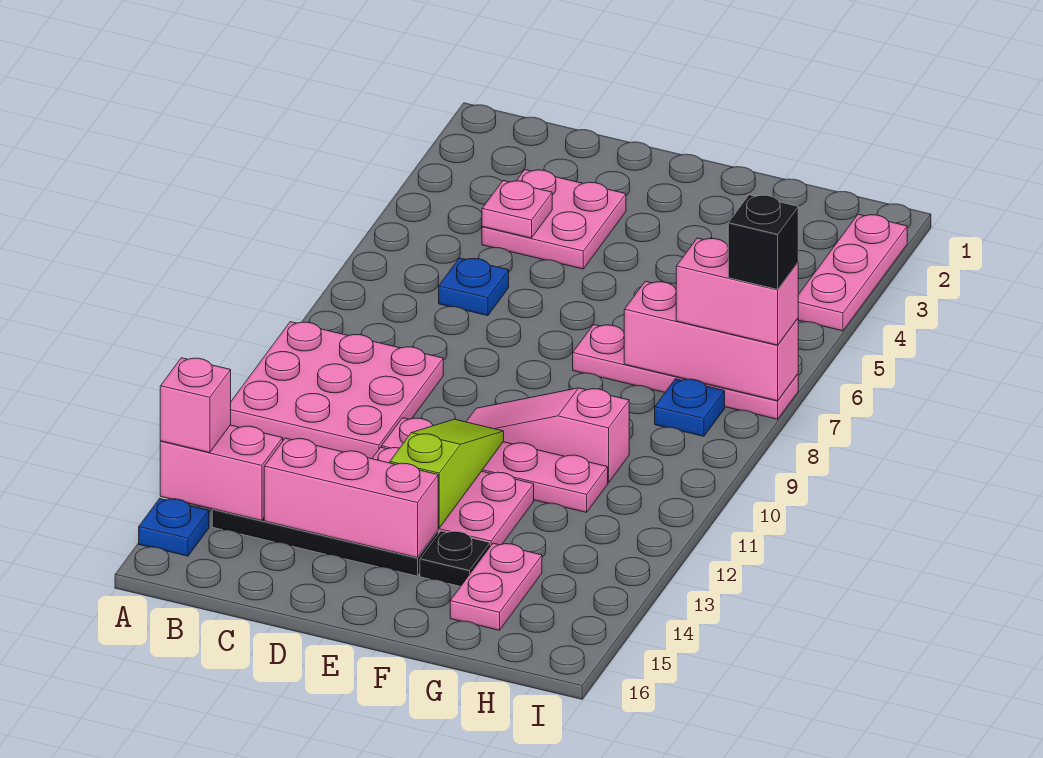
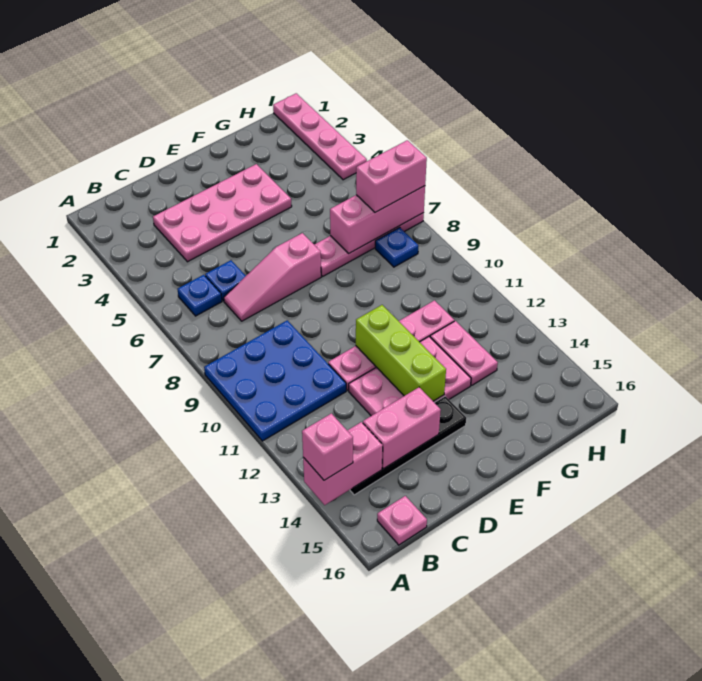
pink 3x3 plate [231,322,443,459] -> blue 3x3 plate [204,320,346,441]
blue 1x1 plate [139,499,209,556] -> blue 1x1 plate moved to [177,275,222,316]
pink 2x2 plate [482,170,626,269] -> pink 2x4 plate [153,164,292,262]
pink 1x1 plate [482,181,552,238] -> pink 1x1 plate moved to [377,496,427,545]
pink 1x3 brick [264,438,438,558] -> pink 1x2 brick [363,387,441,469]
pink 1x3 slope [466,388,629,483] -> pink 1x3 slope moved to [224,233,321,321]
lime 1x3 slope [390,419,504,528] -> lime 1x3 brick [356,305,446,401]
black 1x1 plate [420,531,490,586] -> none
pink 1x2 plate [450,543,542,630] -> pink 1x2 plate moved to [430,321,498,385]
pink 1x3 plate [798,214,907,331] -> pink 1x4 plate [273,93,367,180]
black 1x1 brick [728,195,798,289] -> none

